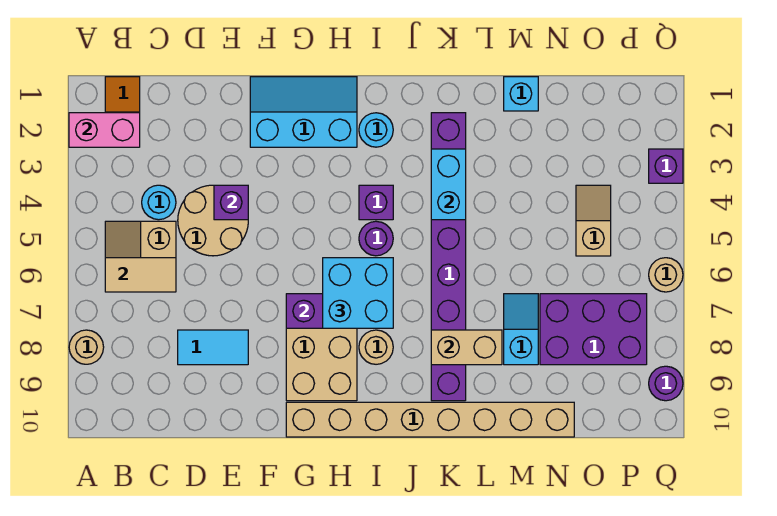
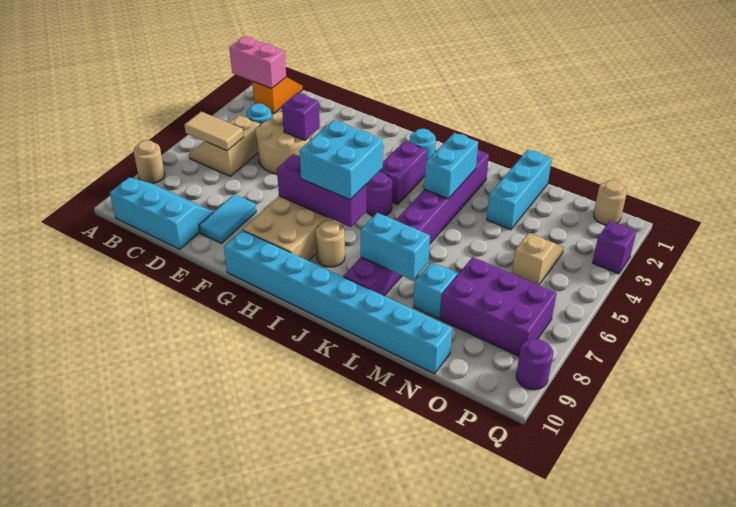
cyan 1x2 tile [178,330,248,365] -> cyan 1x2 tile turned to [199,194,256,243]
cyan 2x3 slope [250,77,357,147] -> cyan 2x3 slope moved to [110,177,213,249]
tan 1x8 brick [286,402,574,437] -> cyan 1x8 brick [224,230,452,374]
purple 1x1 brick [359,185,393,220] -> purple 1x2 brick [379,141,427,204]
tan 1x2 brick [431,330,502,365] -> cyan 1x2 brick [361,213,430,280]
cyan 1x1 brick [504,77,538,111] -> cyan 1x3 brick [487,150,552,230]
tan 1x1 round brick [649,258,683,292] -> tan 1x1 round brick moved to [594,180,627,225]

